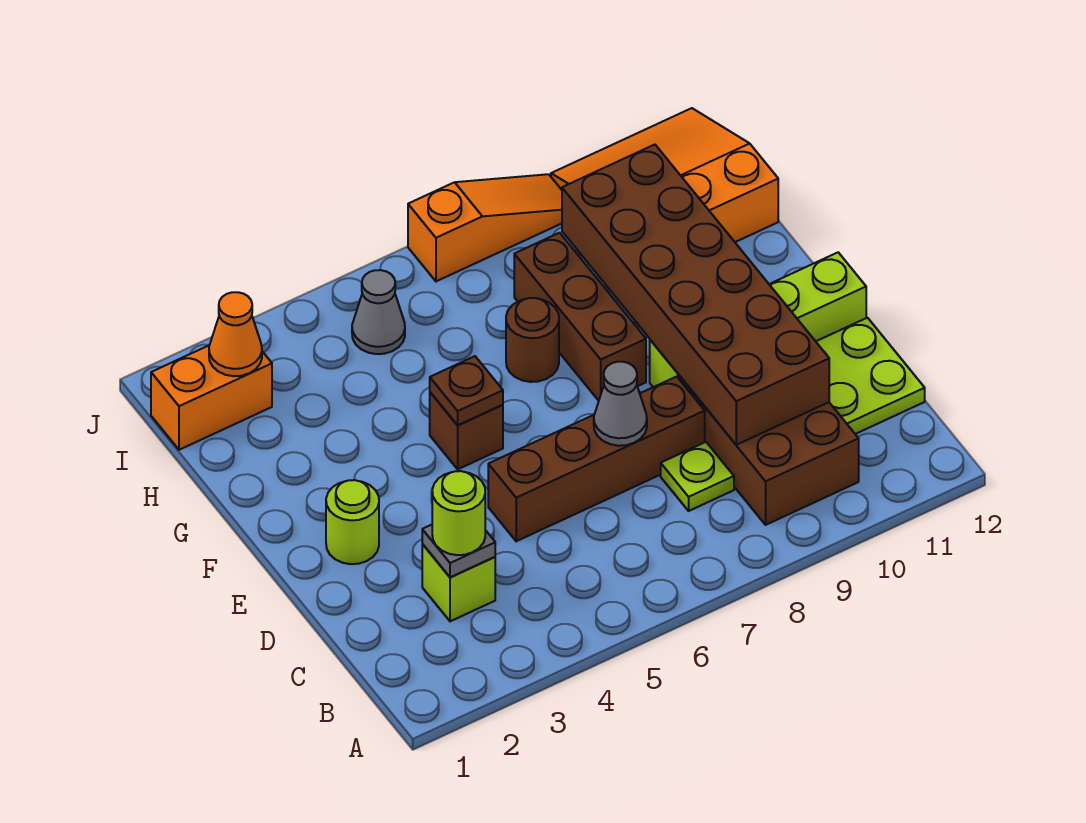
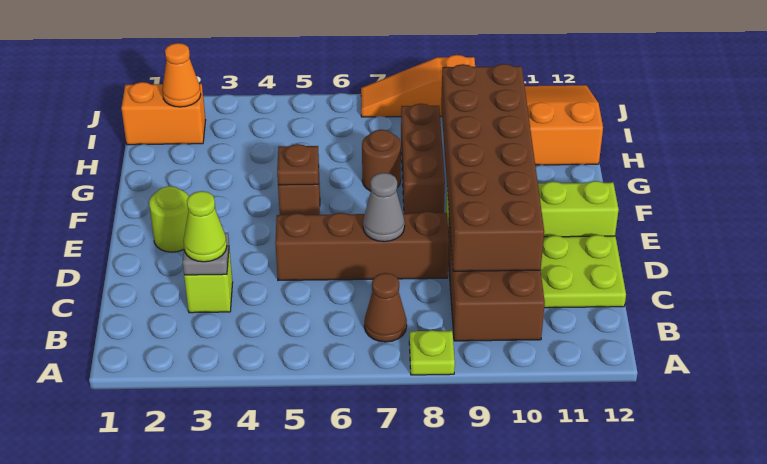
none -> brown 1x1 cone [364,273,407,342]
lime 1x1 round brick [432,471,485,555] -> lime 1x1 cone [183,191,227,262]
lime 1x1 plate [661,442,734,511] -> lime 1x1 plate moved to [409,330,455,375]
grey 1x1 cone [352,270,405,354] -> none
orange 1x3 slope [408,174,562,281] -> orange 1x3 slope turned to [361,55,475,117]

